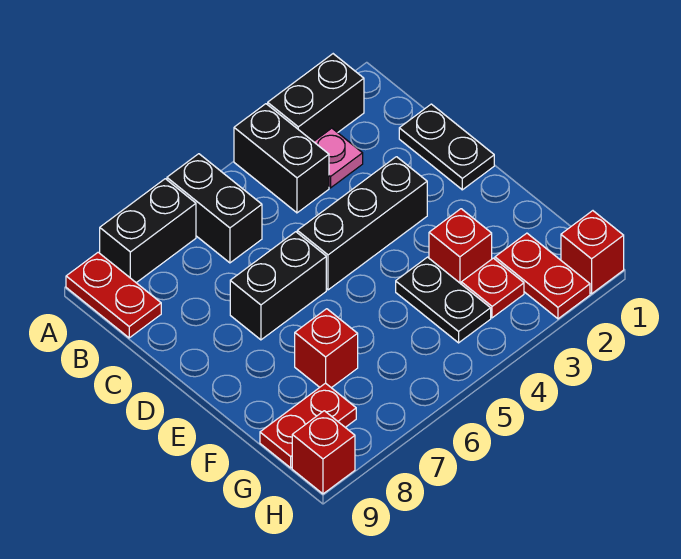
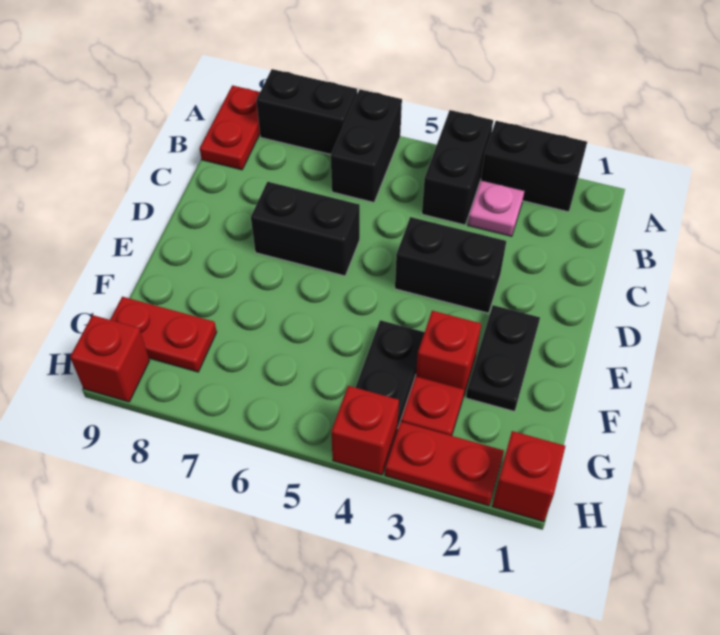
black 1x2 plate [399,104,494,190] -> black 1x2 plate moved to [466,305,540,411]
black 1x3 brick [297,157,427,290] -> black 1x2 brick [395,217,506,313]
red 1x1 brick [295,309,358,388] -> red 1x1 brick moved to [331,386,399,475]
red 1x2 plate [495,233,590,319] -> red 1x2 plate turned to [385,422,504,506]

